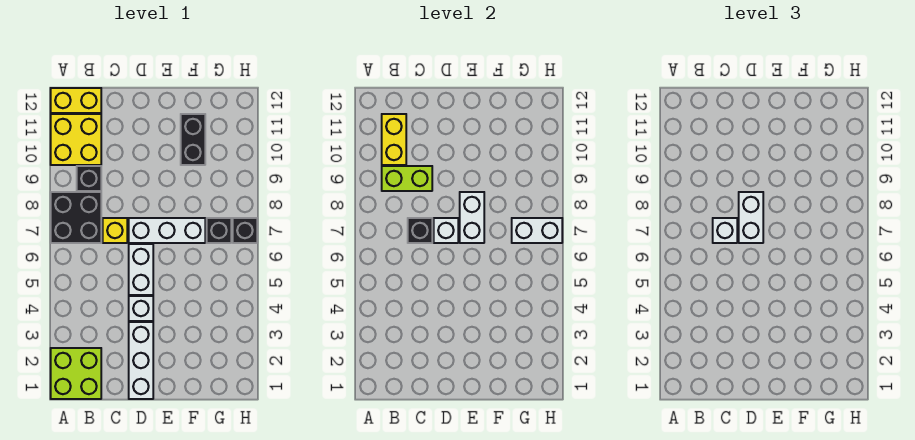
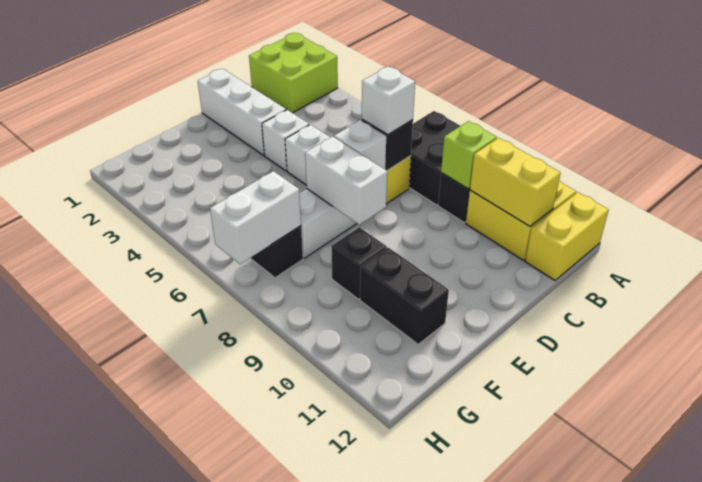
lime 1x2 brick [382,166,432,191] -> lime 1x1 brick [441,121,497,189]
white 1x2 brick [739,192,763,243] -> none
black 1x1 brick [233,218,257,243] -> black 1x1 brick moved to [331,227,387,299]

